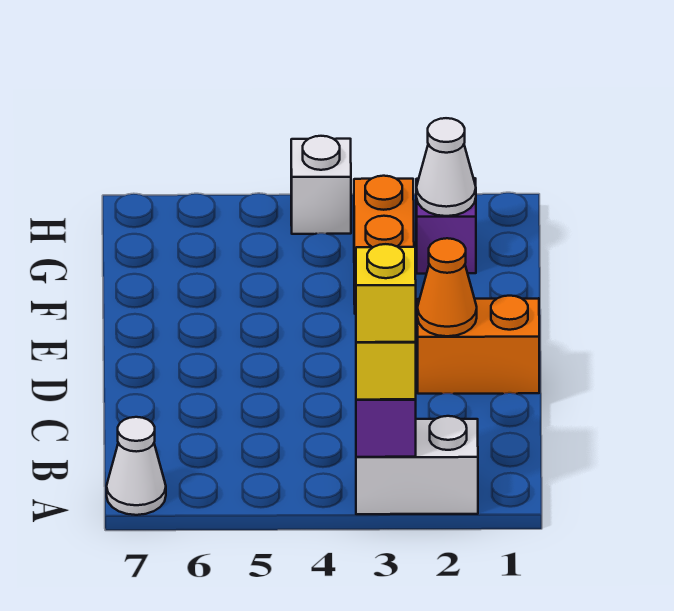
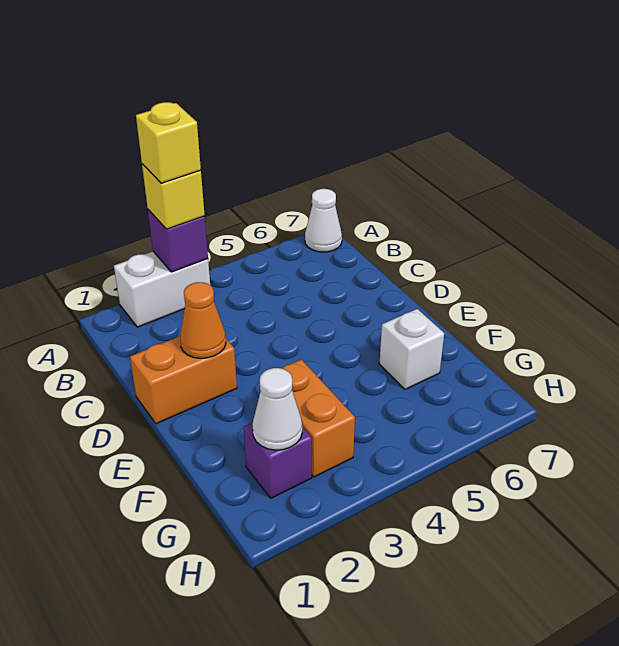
white 1x1 brick [291,136,351,234] -> white 1x1 brick moved to [379,309,444,389]

